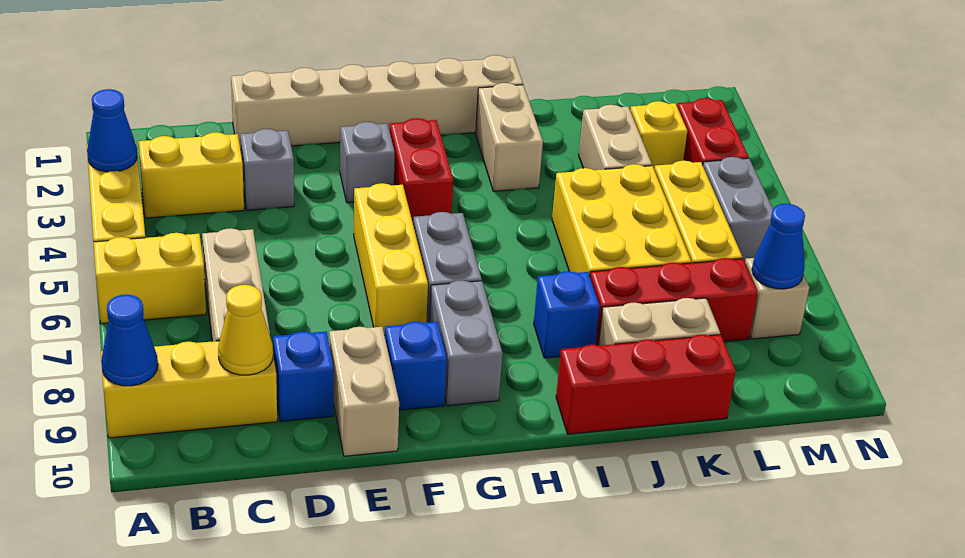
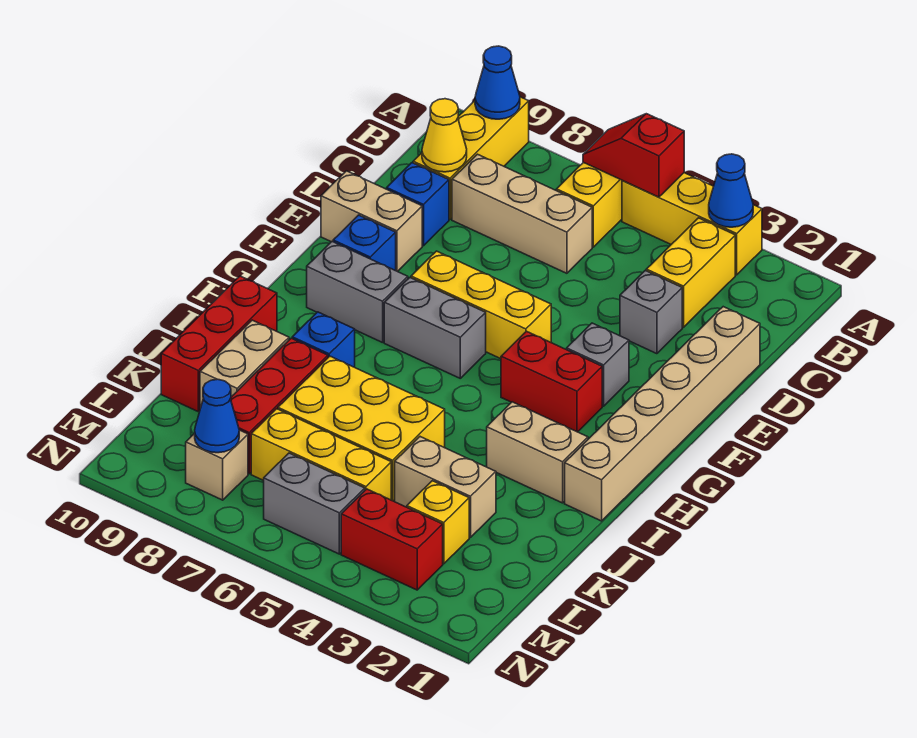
none -> red 1x2 slope [583,114,684,197]

